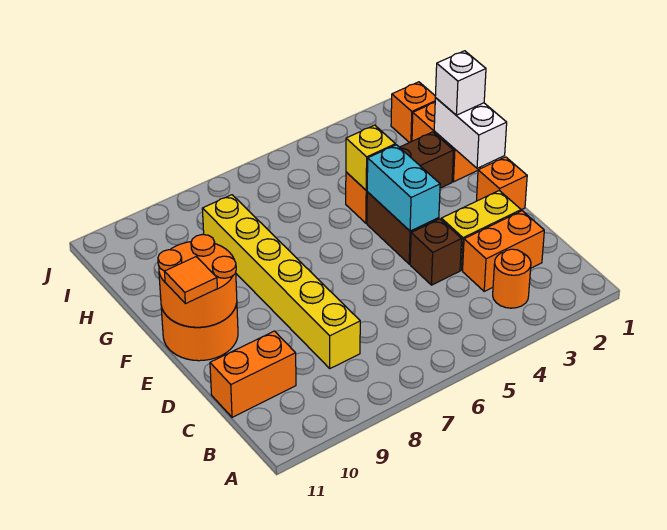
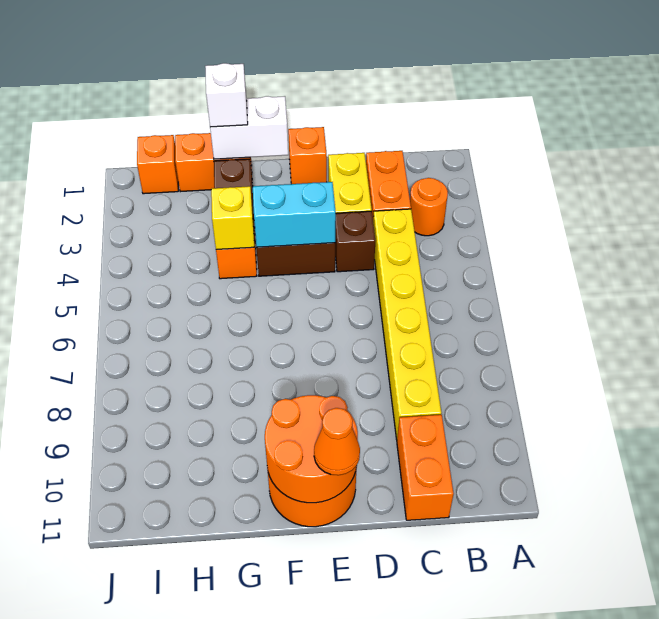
yellow 1x6 brick [202,195,360,368] -> yellow 1x6 brick turned to [373,209,441,440]
orange 1x1 tile [164,257,217,304] -> orange 1x1 cone [314,408,360,475]

